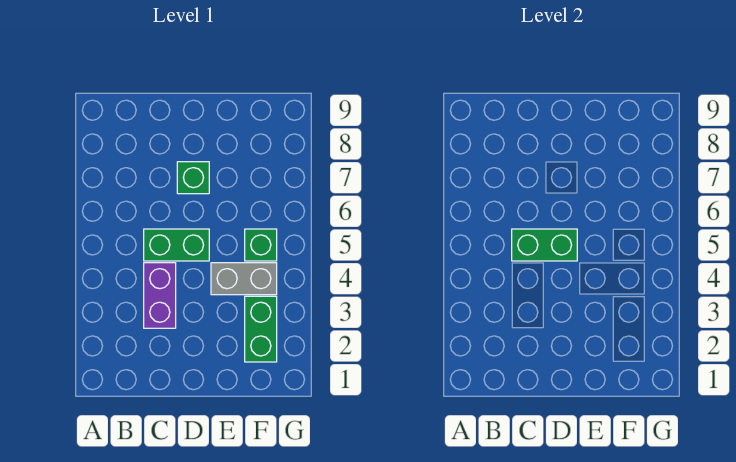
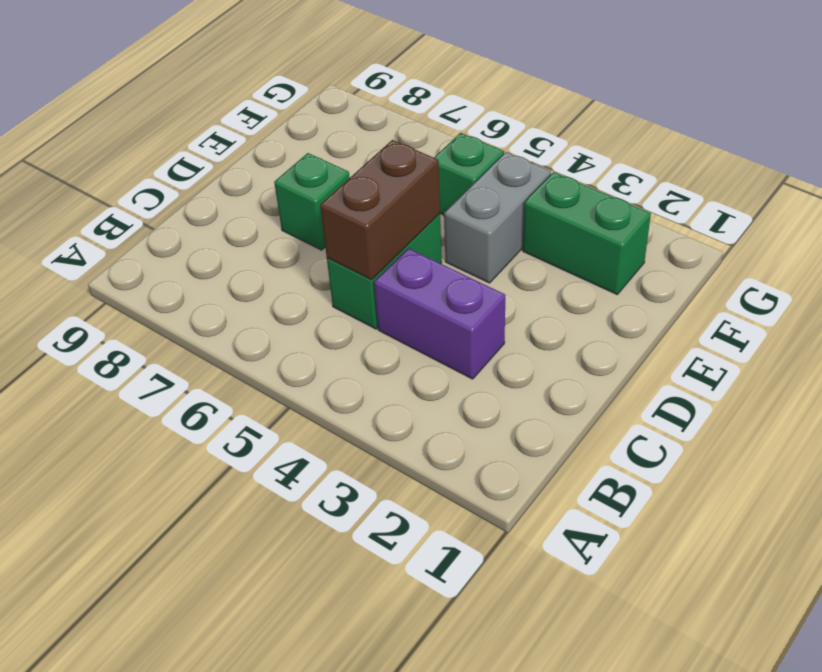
green 1x2 brick [512,229,577,261] -> brown 1x2 brick [320,140,440,280]

